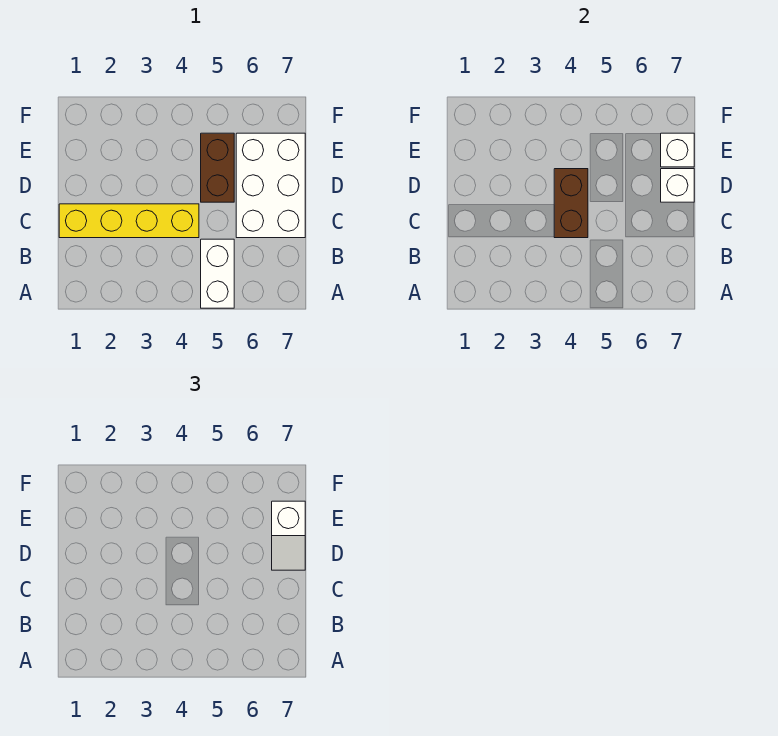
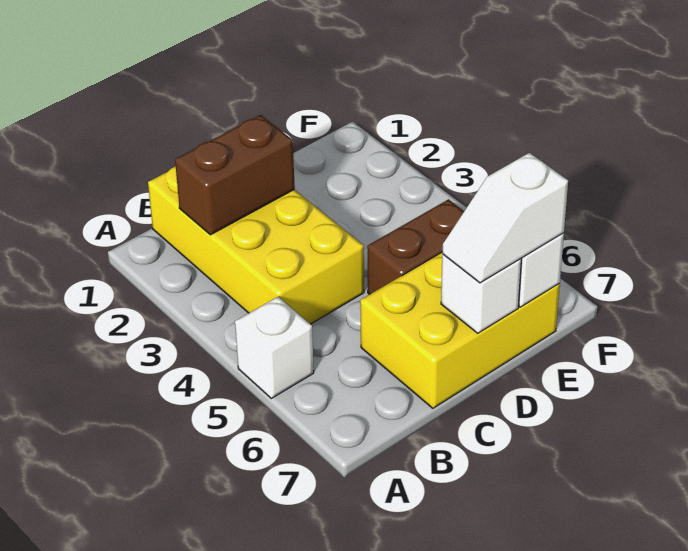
white 1x2 brick [201,239,234,308] -> white 1x1 brick [235,297,314,398]
yellow 1x4 brick [59,204,199,238] -> yellow 2x4 brick [148,166,364,324]
brown 1x2 brick [554,169,588,238] -> brown 1x2 brick moved to [175,115,295,235]
white 2x3 brick [236,133,305,238] -> yellow 2x3 brick [360,252,560,408]

